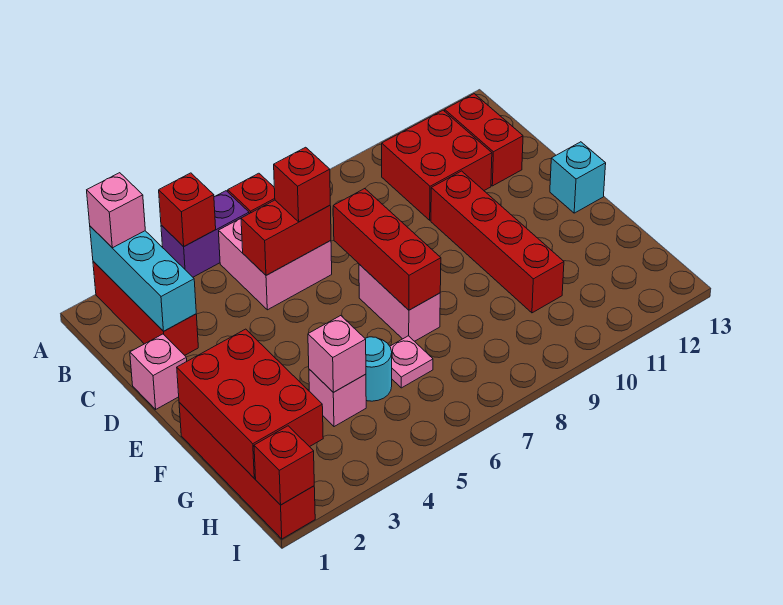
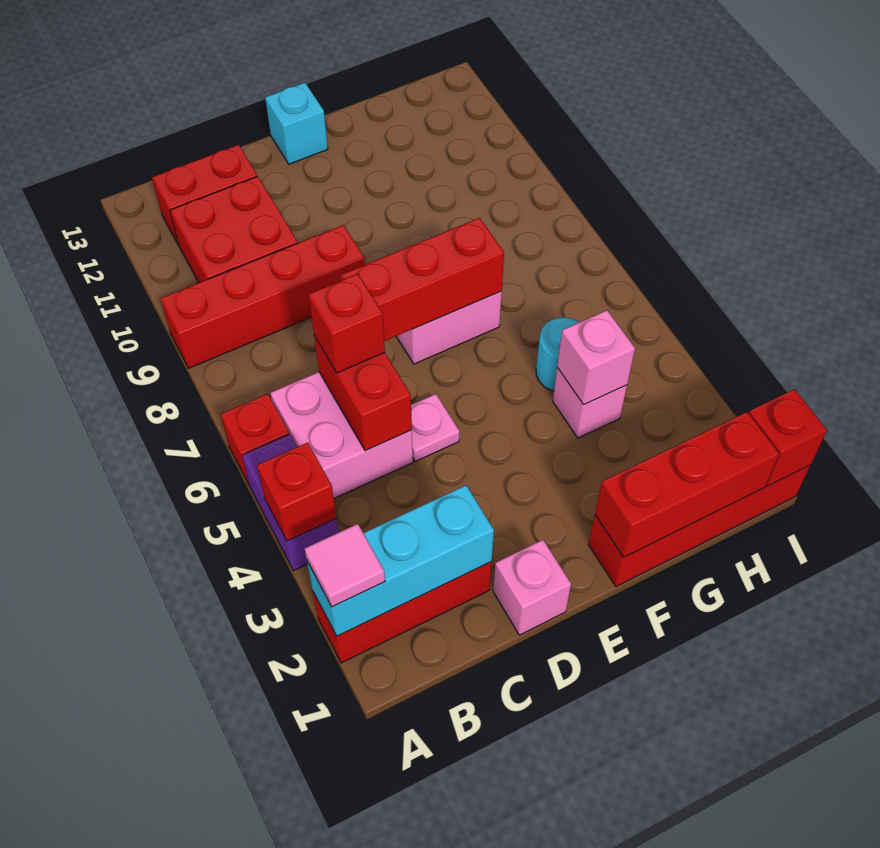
pink 1x1 brick [87,173,145,248] -> pink 1x1 tile [305,524,385,607]
red 1x4 brick [431,171,564,313] -> red 1x4 brick moved to [160,225,365,368]
red 2x3 brick [177,329,323,478] -> red 1x3 brick [595,412,779,557]
pink 1x1 plate [390,336,433,388] -> pink 1x1 plate moved to [411,394,460,461]

